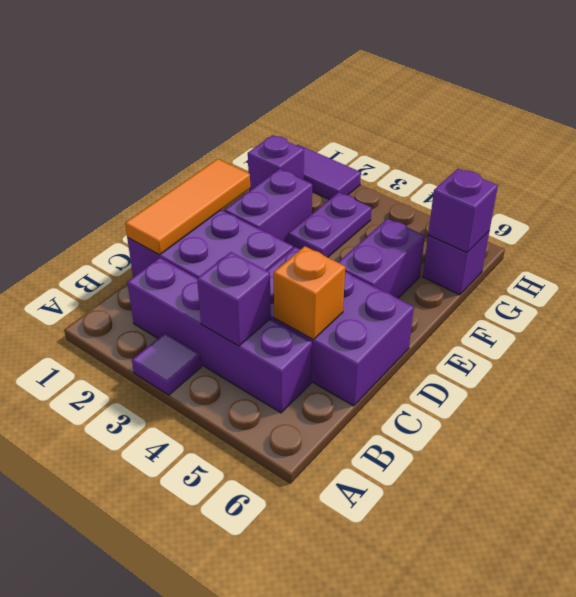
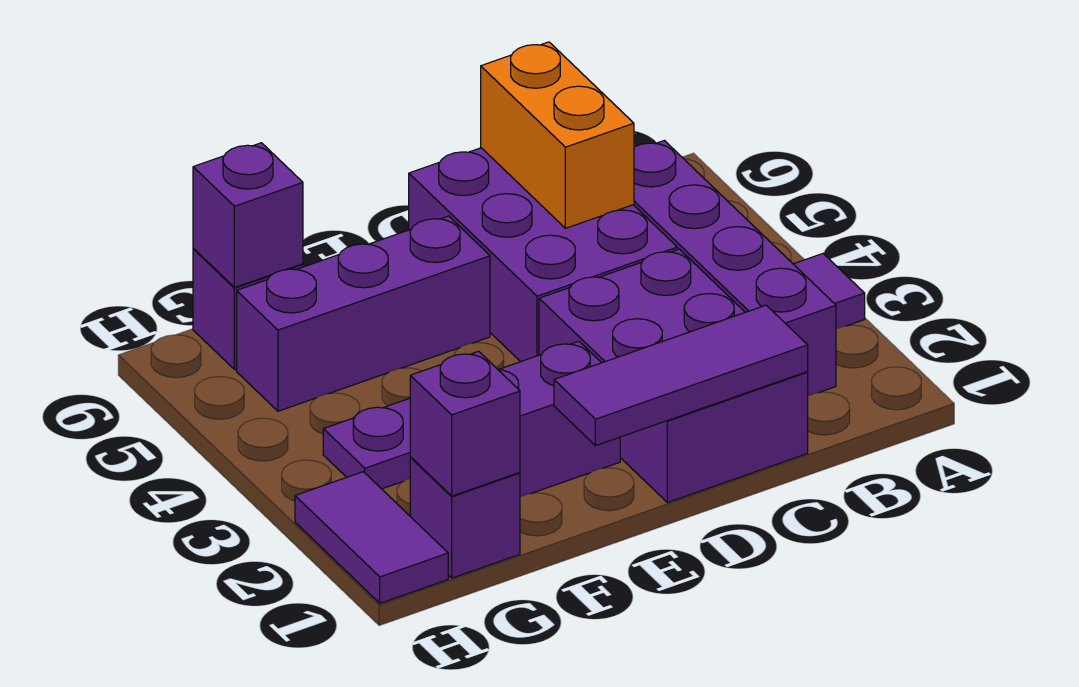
purple 1x1 brick [197,252,271,346] -> purple 1x1 brick moved to [410,351,520,496]
orange 1x3 tile [125,159,250,255] -> purple 1x3 tile [554,305,808,446]
orange 1x1 brick [274,246,345,340] -> orange 1x2 brick [481,42,634,228]
purple 1x2 brick [338,219,425,298] -> purple 1x3 brick [237,216,490,411]

